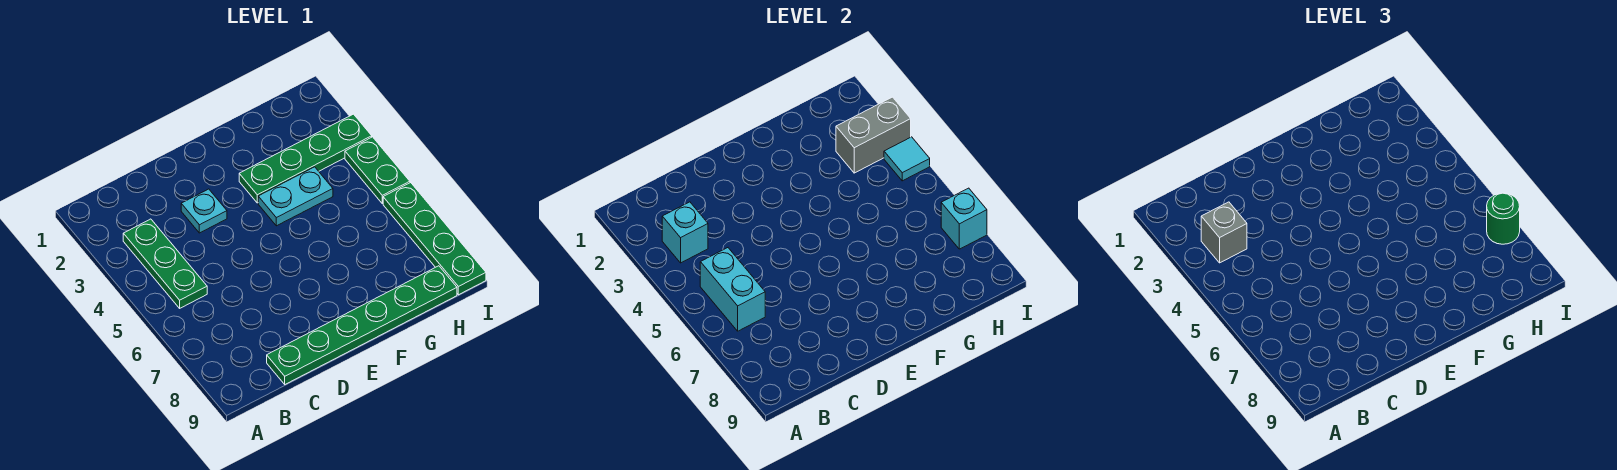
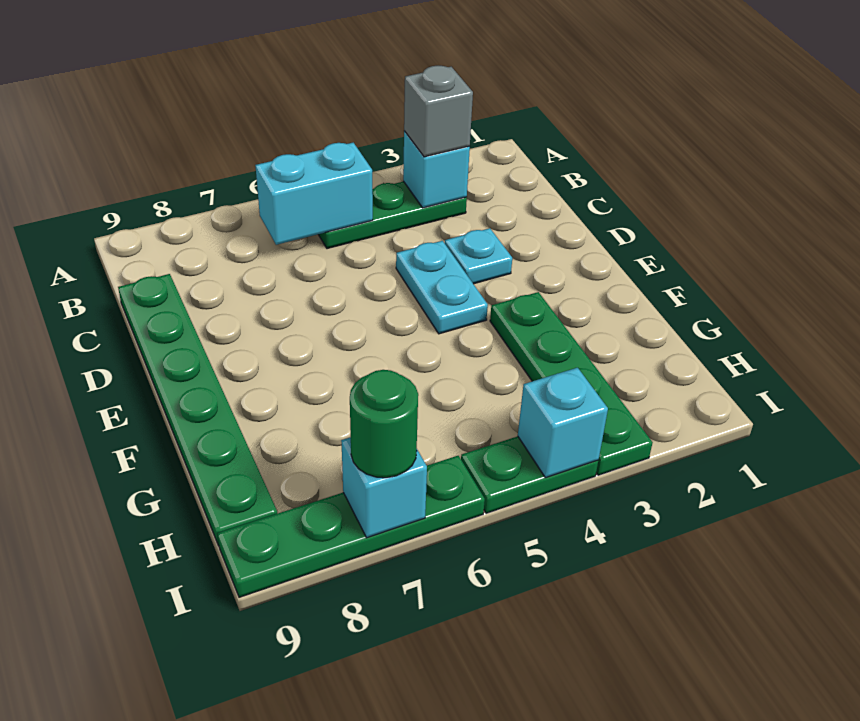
cyan 1x2 plate [258,167,333,226] -> cyan 1x2 plate moved to [396,241,488,334]
grey 1x2 brick [836,97,911,173] -> none
cyan 1x1 tile [884,137,930,181] -> cyan 1x1 brick [518,368,608,478]

